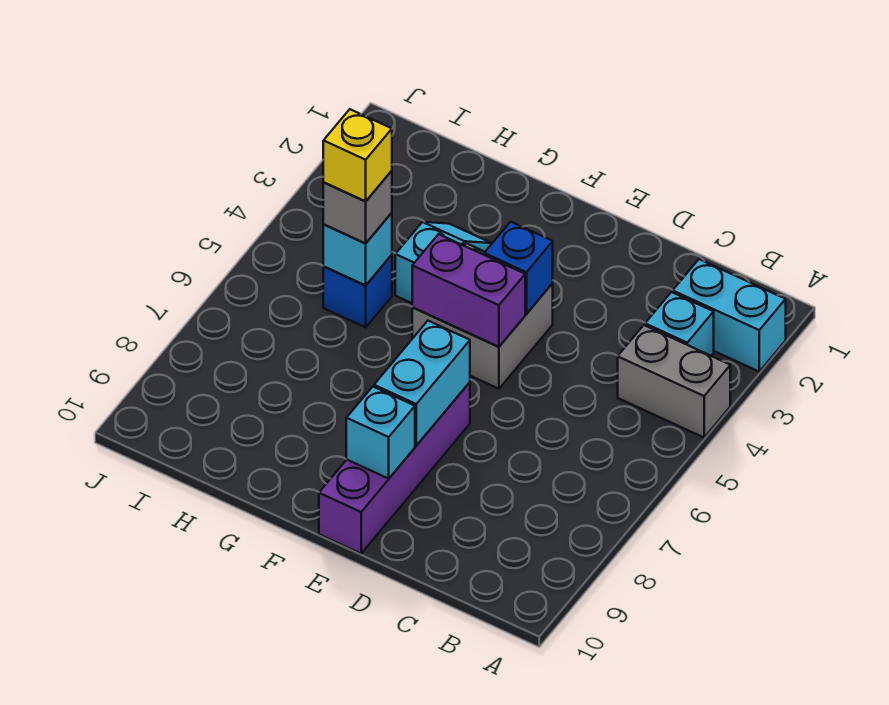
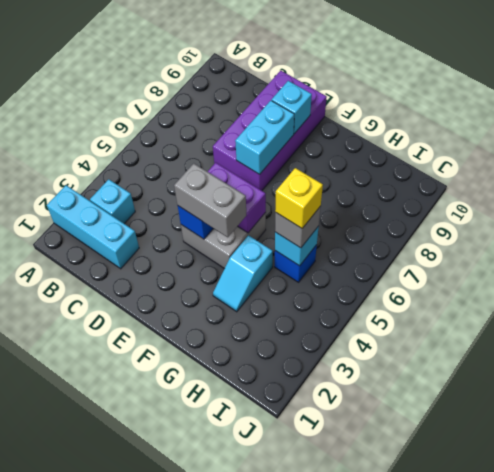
cyan 1x2 brick [673,259,786,372] -> cyan 1x3 brick [47,185,139,269]
grey 1x2 brick [618,325,730,438] -> grey 1x2 brick moved to [174,164,246,237]
purple 1x4 brick [319,382,470,554] -> purple 2x4 brick [213,71,327,191]

